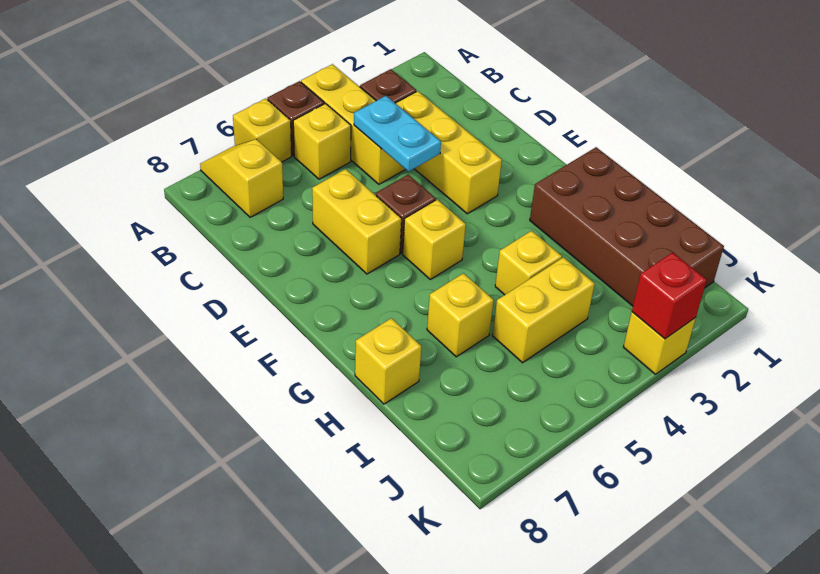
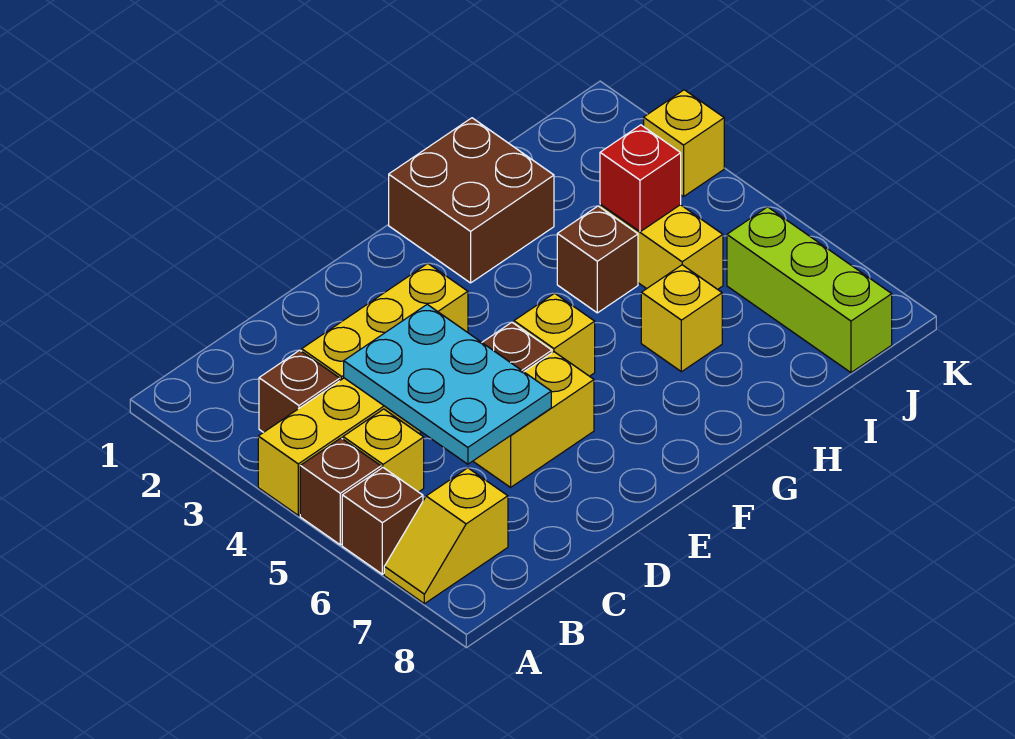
yellow 1x1 brick [233,98,291,162] -> brown 1x1 brick [342,468,423,574]
cyan 1x2 plate [354,96,441,172] -> cyan 2x3 plate [344,304,551,464]
brown 2x4 brick [530,147,724,306] -> brown 2x2 brick [389,118,554,283]
yellow 1x1 brick [495,231,562,295] -> brown 1x1 brick [557,206,638,313]
yellow 1x1 brick [355,318,421,404] -> none
none -> lime 1x3 brick [727,207,892,373]
red 1x1 brick [632,253,707,339] -> red 1x1 brick moved to [600,125,681,232]

